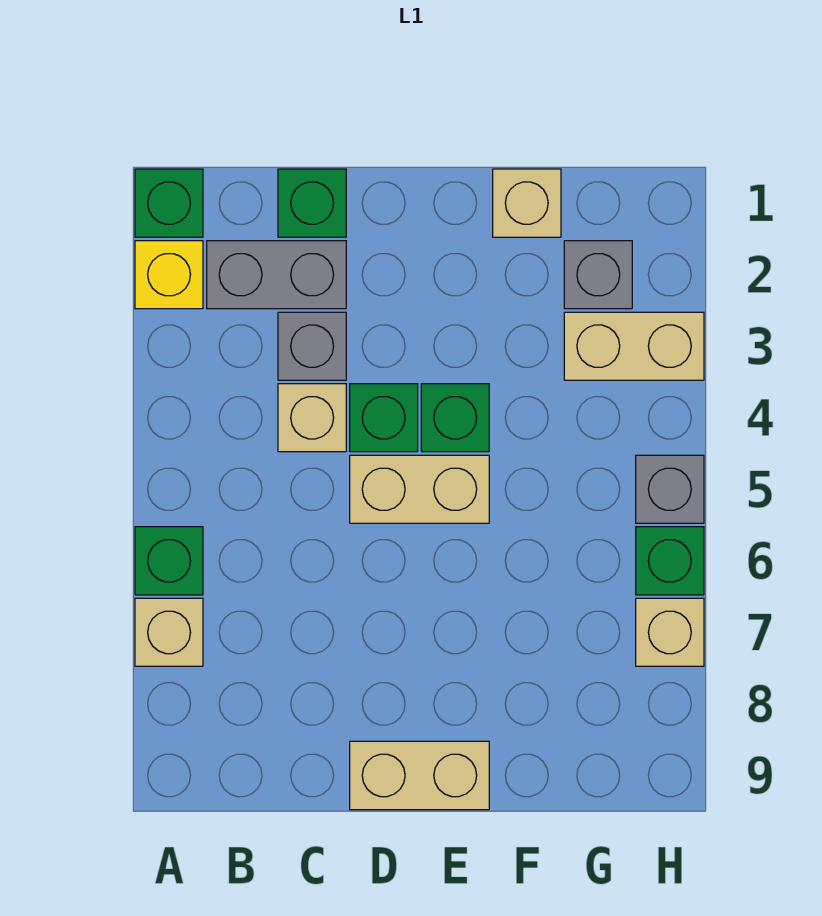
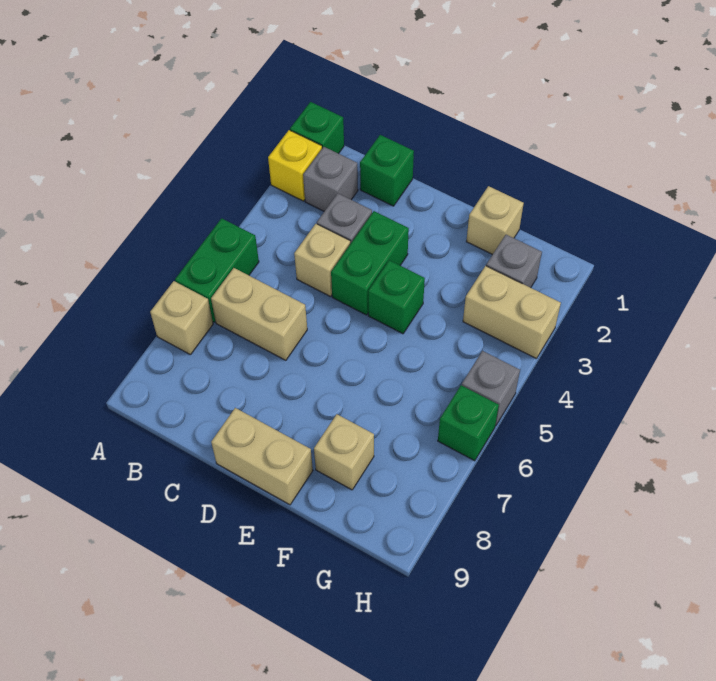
green 1x1 brick [135,527,203,595] -> green 1x2 brick [175,218,259,322]
grey 1x2 brick [207,241,346,309] -> grey 1x1 brick [303,147,358,211]
green 1x1 brick [350,384,418,452] -> green 1x2 brick [331,211,409,315]
tan 1x2 brick [350,455,489,523] -> tan 1x2 brick moved to [211,268,307,360]
tan 1x1 brick [636,598,704,666] -> tan 1x1 brick moved to [314,414,374,490]

